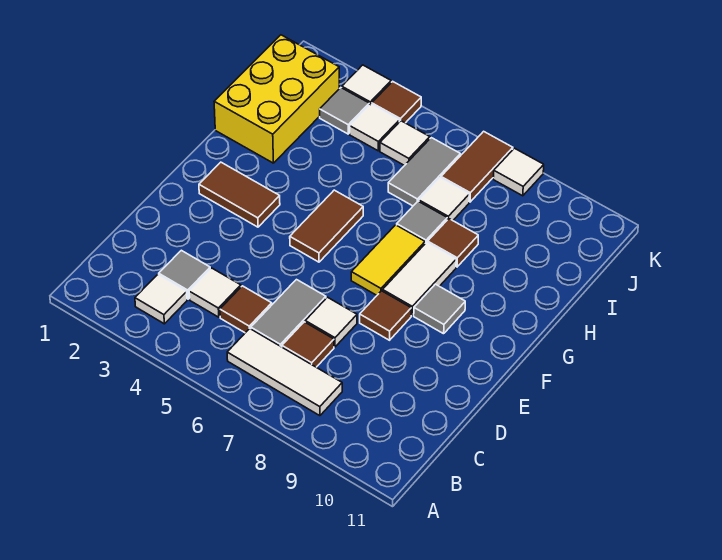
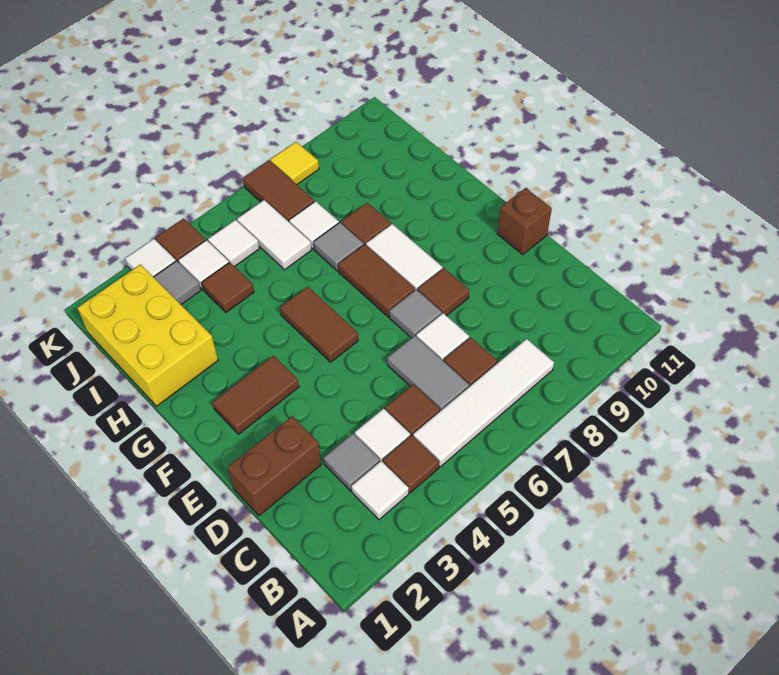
none -> brown 1x1 tile [383,435,439,493]
white 1x3 tile [227,329,342,416] -> white 1x4 tile [413,339,554,467]
none -> brown 1x2 brick [227,416,321,516]
none -> brown 1x1 brick [497,188,552,254]
yellow 1x2 tile [351,225,425,295] -> brown 1x2 tile [338,244,415,317]
grey 1x1 tile [414,284,465,334] -> grey 1x1 tile moved to [390,290,442,338]
none -> brown 1x1 tile [201,262,254,312]
grey 1x2 tile [388,138,460,206] -> white 1x2 tile [237,200,312,270]
white 1x1 tile [493,148,544,196] -> yellow 1x1 tile [270,142,319,184]

